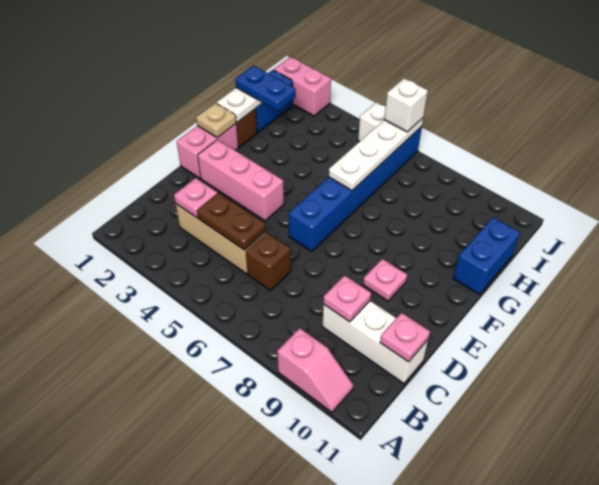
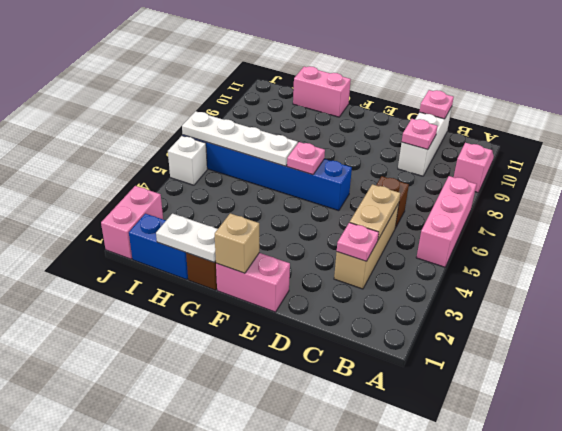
brown 1x2 plate [197,193,265,250] -> tan 1x2 plate [350,184,400,240]
pink 1x3 brick [198,140,284,221] -> pink 1x3 brick moved to [416,176,477,267]
pink 1x1 plate [363,259,407,301] -> pink 1x1 plate moved to [287,142,325,175]
tan 1x1 plate [196,103,236,138] -> tan 1x1 brick [215,213,259,273]
blue 1x2 brick [453,217,520,294] -> pink 1x2 brick [293,66,351,117]
blue 1x2 plate [235,66,296,111] -> none
white 1x1 brick [384,78,428,132] -> none

